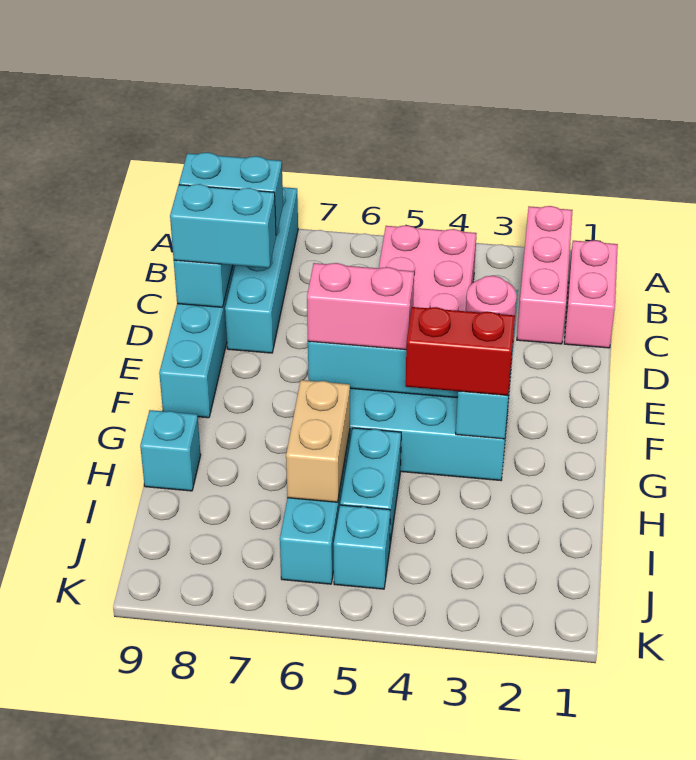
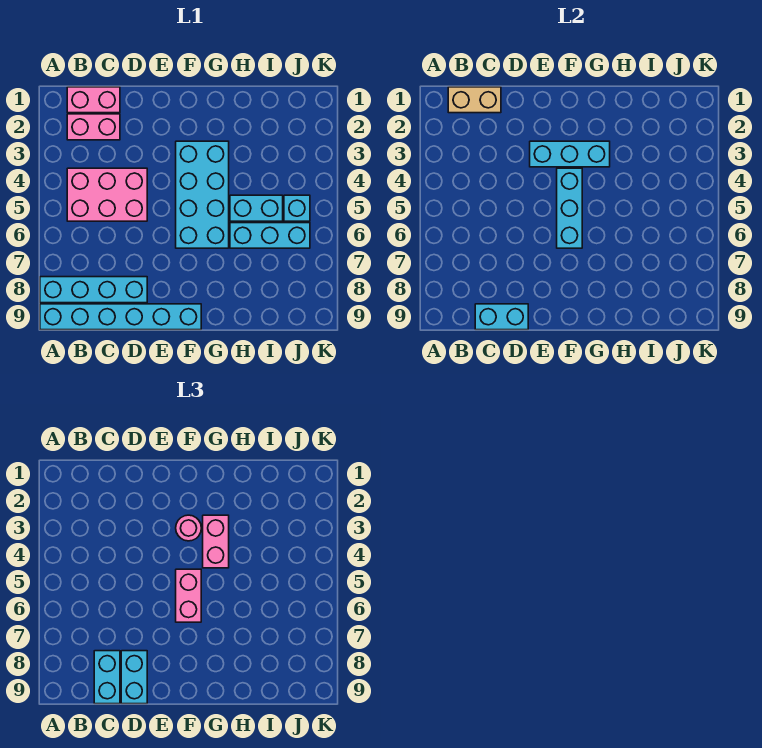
pink 1x3 brick [517,206,573,344] -> pink 1x2 brick [67,114,120,140]
red 1x2 brick [405,307,515,395] -> pink 1x2 brick [203,515,229,568]
tan 1x2 brick [286,380,350,502] -> tan 1x2 brick moved to [448,87,501,113]
cyan 1x1 brick [140,410,201,491] -> none

